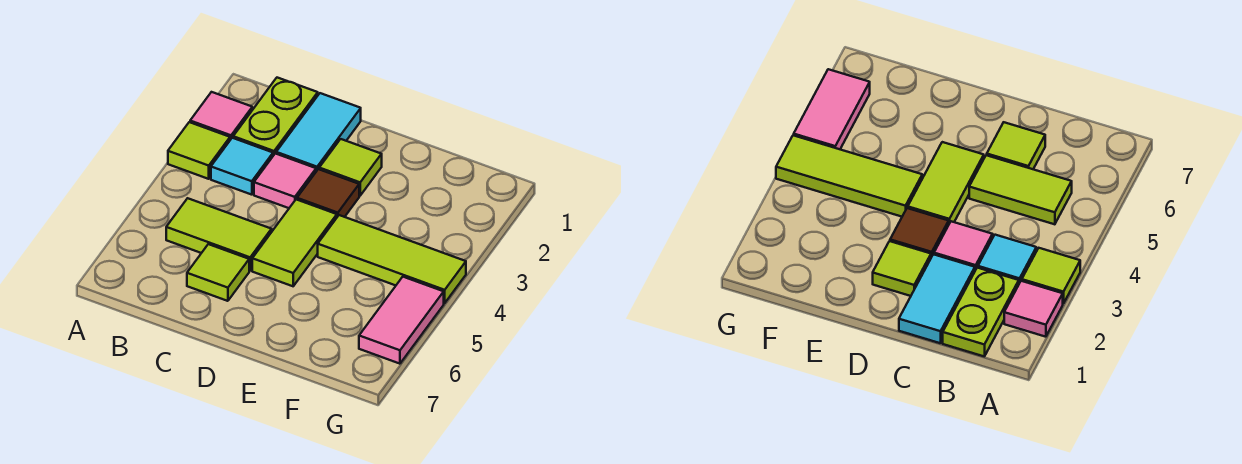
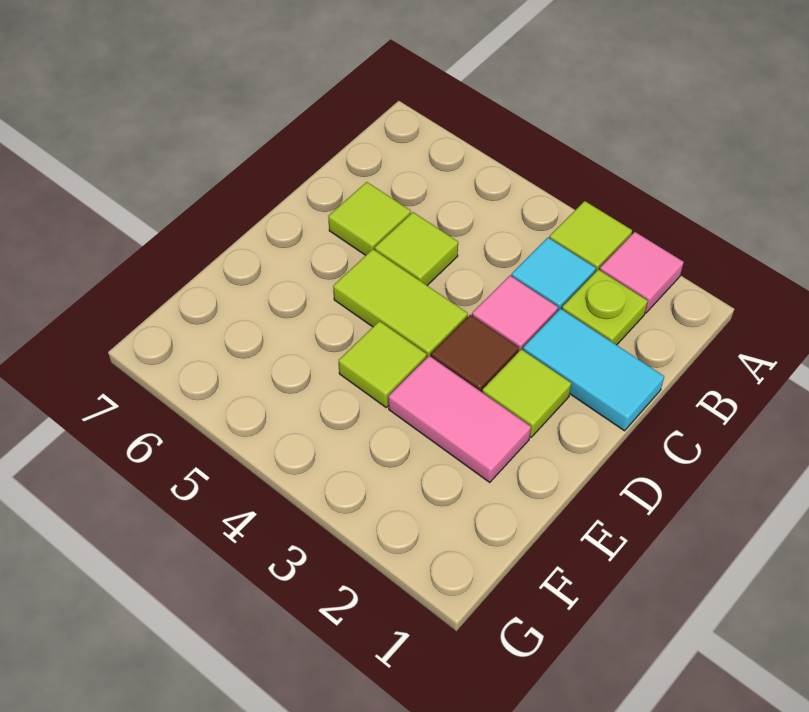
lime 1x2 plate [233,78,318,156] -> lime 1x1 plate [562,270,648,345]
lime 1x2 tile [166,198,272,271] -> lime 1x1 tile [375,212,458,285]
lime 1x3 tile [318,215,466,303] -> lime 1x1 tile [339,321,427,407]
pink 1x2 tile [359,277,444,364] -> pink 1x2 tile moved to [388,356,531,482]

